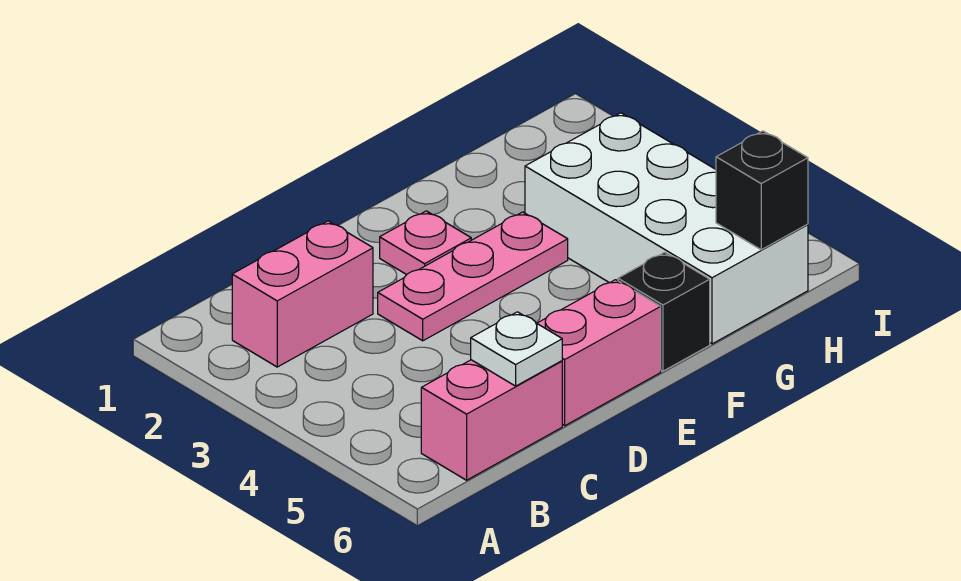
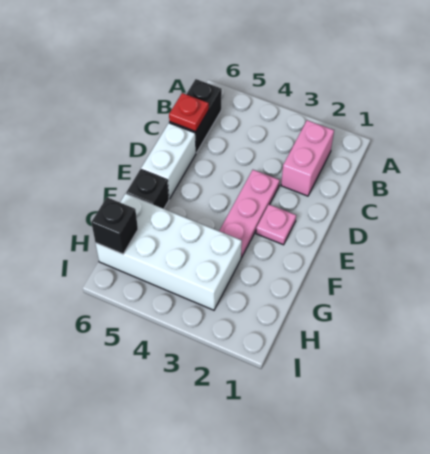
pink 1x2 brick [421,360,562,480] -> black 1x2 brick [169,79,222,153]
white 1x1 plate [471,312,562,386] -> red 1x1 plate [169,93,209,132]
pink 1x2 brick [537,280,661,426] -> white 1x2 brick [141,123,196,199]

